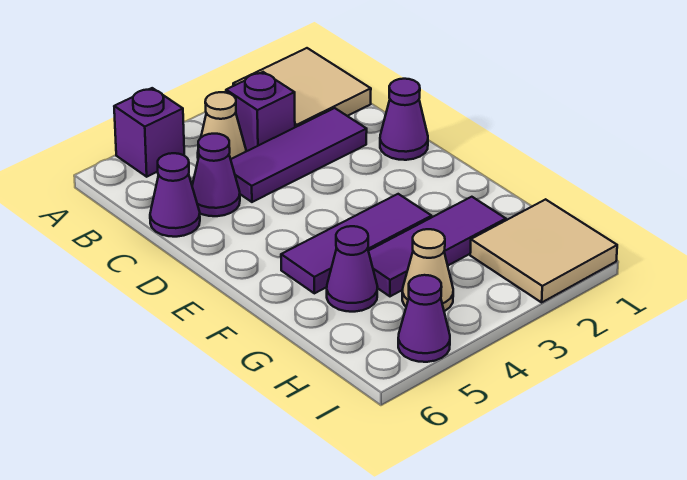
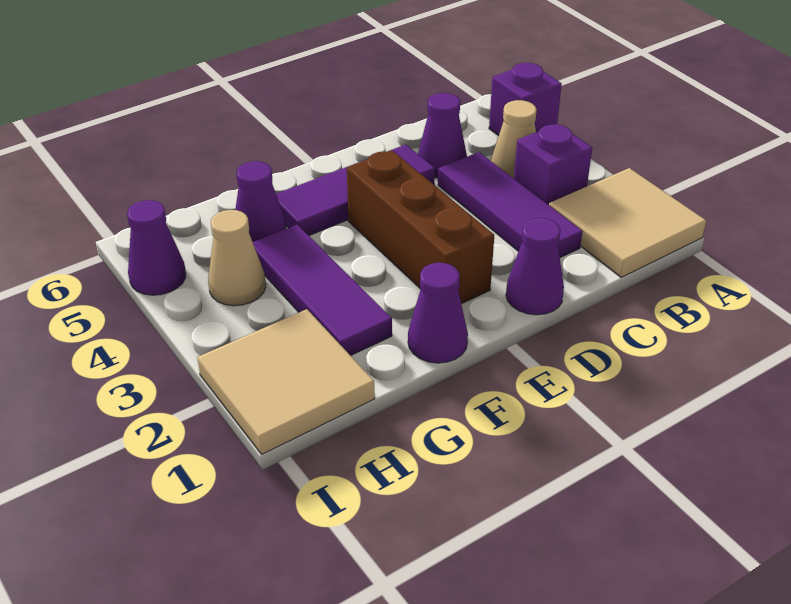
purple 1x1 cone [150,153,200,237] -> purple 1x1 cone moved to [408,263,468,363]
none -> brown 1x3 brick [347,150,494,304]
purple 1x3 tile [281,194,432,293] -> purple 1x3 tile turned to [276,144,435,235]

